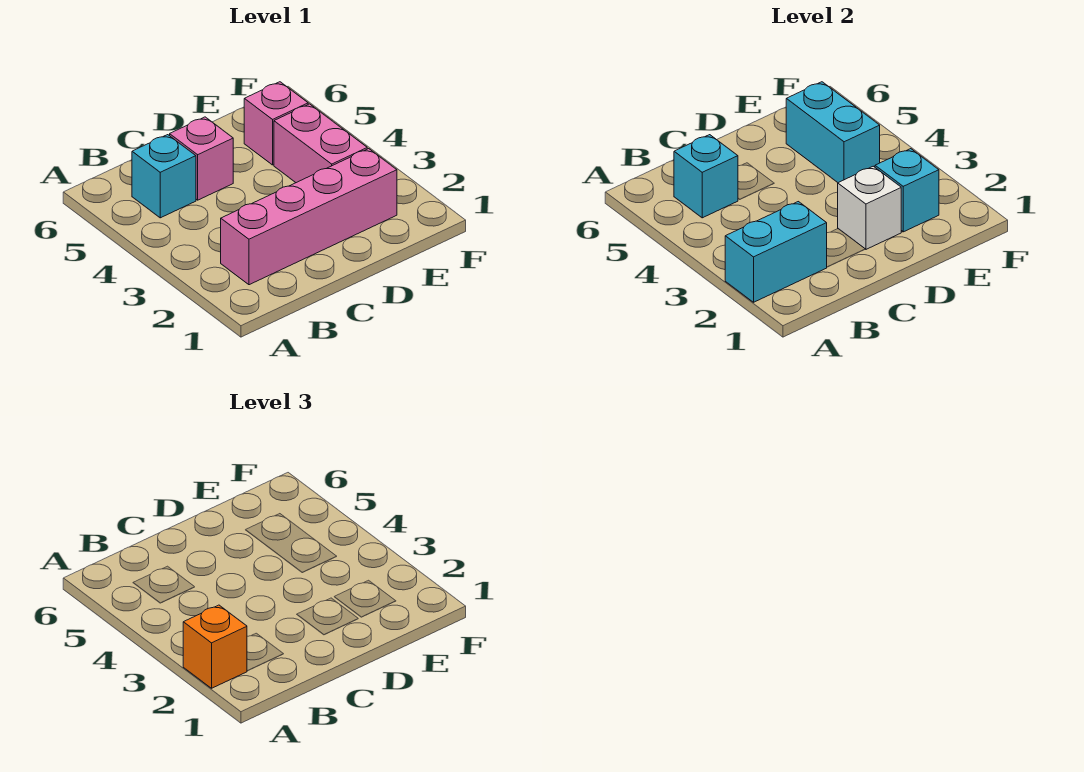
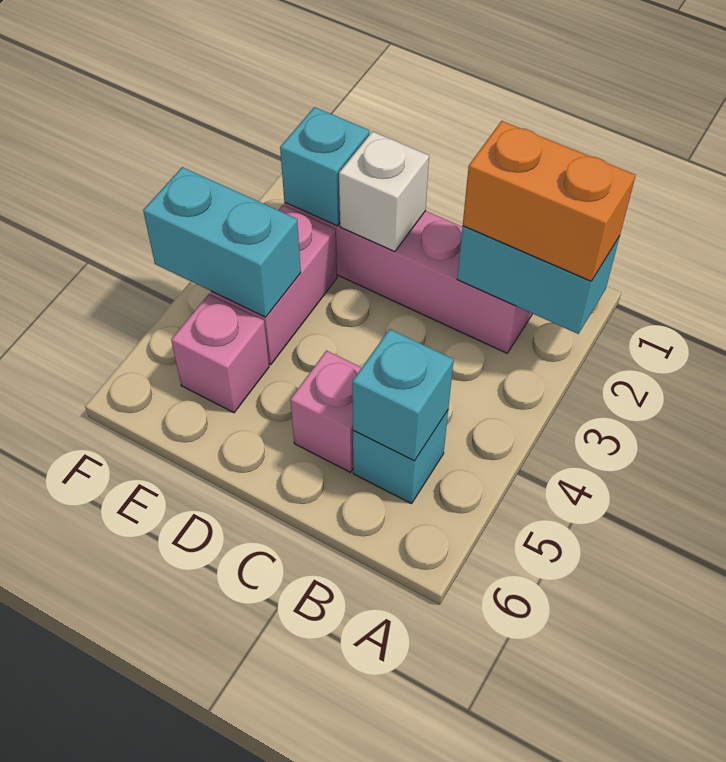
orange 1x1 brick [183,605,247,688] -> orange 1x2 brick [463,121,636,281]
cyan 1x2 brick [786,82,880,183] -> cyan 1x2 brick turned to [143,167,301,317]

